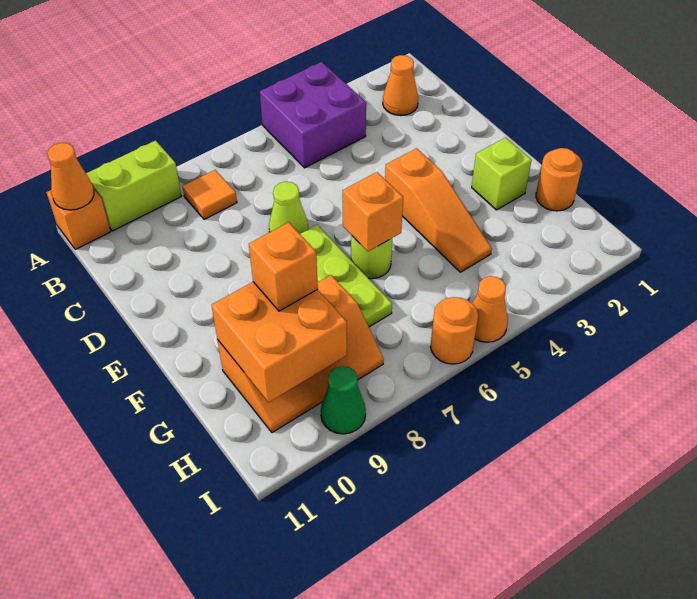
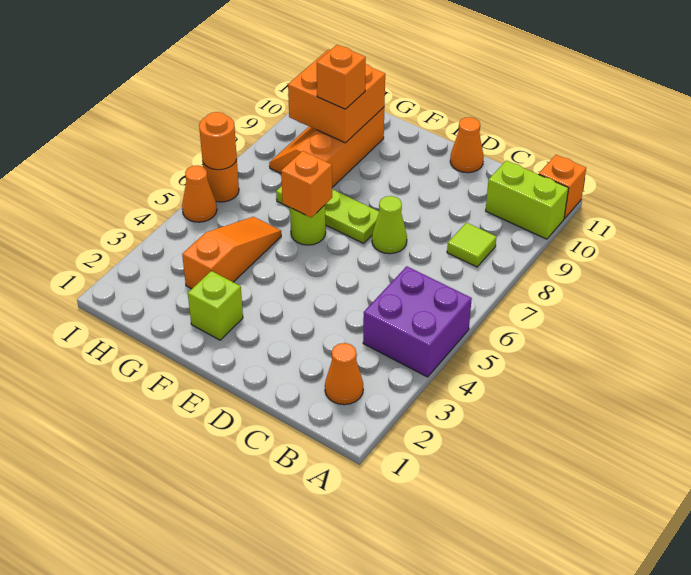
lime 1x2 brick [86,140,181,231] -> lime 1x2 brick turned to [486,161,569,239]
orange 1x1 cone [47,143,94,210] -> orange 1x1 cone moved to [450,117,484,173]
orange 1x1 tile [182,170,237,220] -> lime 1x1 tile [447,223,496,267]
orange 1x3 slope [385,148,492,272] -> orange 1x3 slope turned to [182,217,281,289]
orange 1x1 round brick [536,148,582,211] -> orange 1x1 round brick moved to [199,112,237,170]
green 1x1 cone [321,366,366,434] -> none

